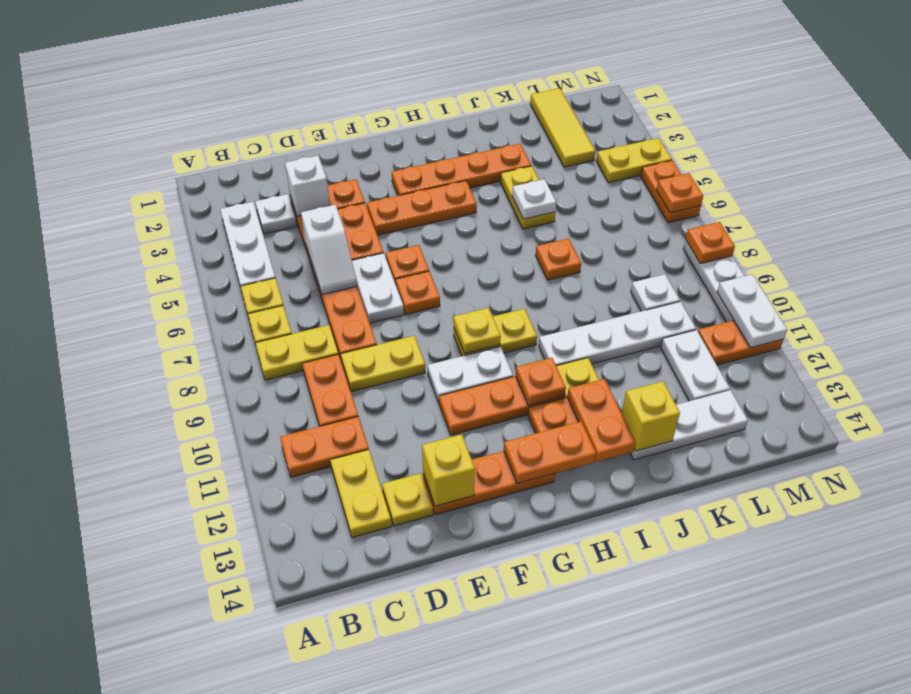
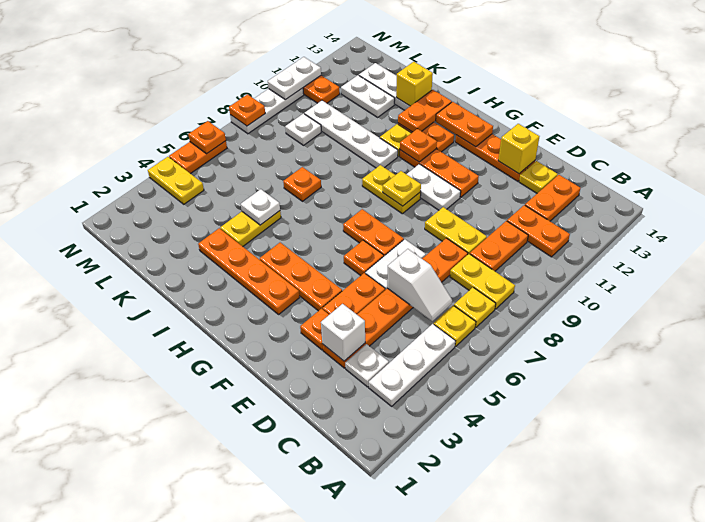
yellow 1x2 plate [330,450,392,538] -> orange 1x2 plate [525,175,581,221]
white 1x2 slope [301,205,357,295] -> white 1x2 slope turned to [387,249,452,321]
orange 1x1 plate [395,271,440,314] -> orange 1x2 plate [343,209,404,256]
yellow 1x3 tile [530,88,595,167] -> none
white 1x2 plate [661,330,730,401] -> white 1x2 plate turned to [341,75,395,117]

